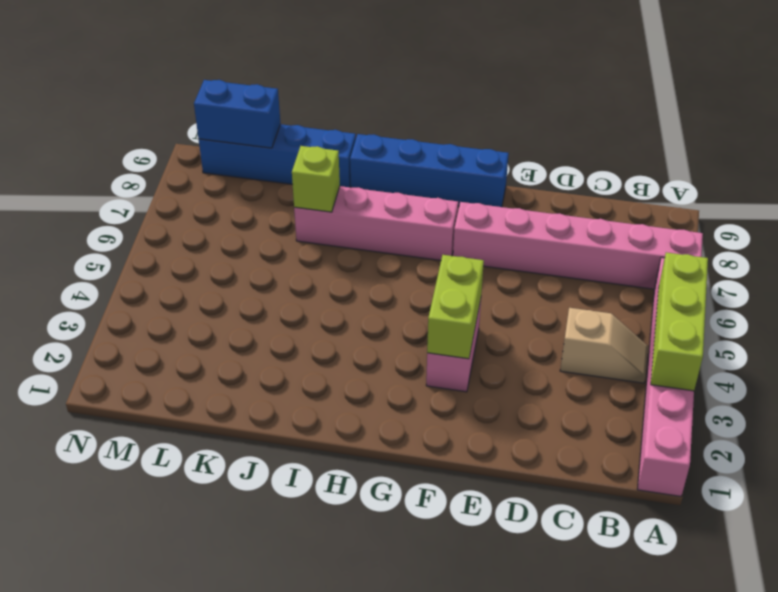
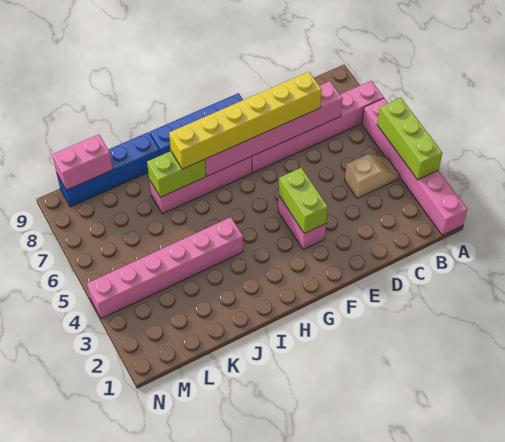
none -> pink 1x6 brick [205,81,343,176]
none -> yellow 1x6 brick [169,72,322,169]
none -> pink 1x6 brick [87,217,243,319]
lime 1x1 brick [292,146,340,212] -> lime 1x2 brick [147,151,206,197]
blue 1x2 brick [194,80,281,148] -> pink 1x2 brick [52,134,113,190]

